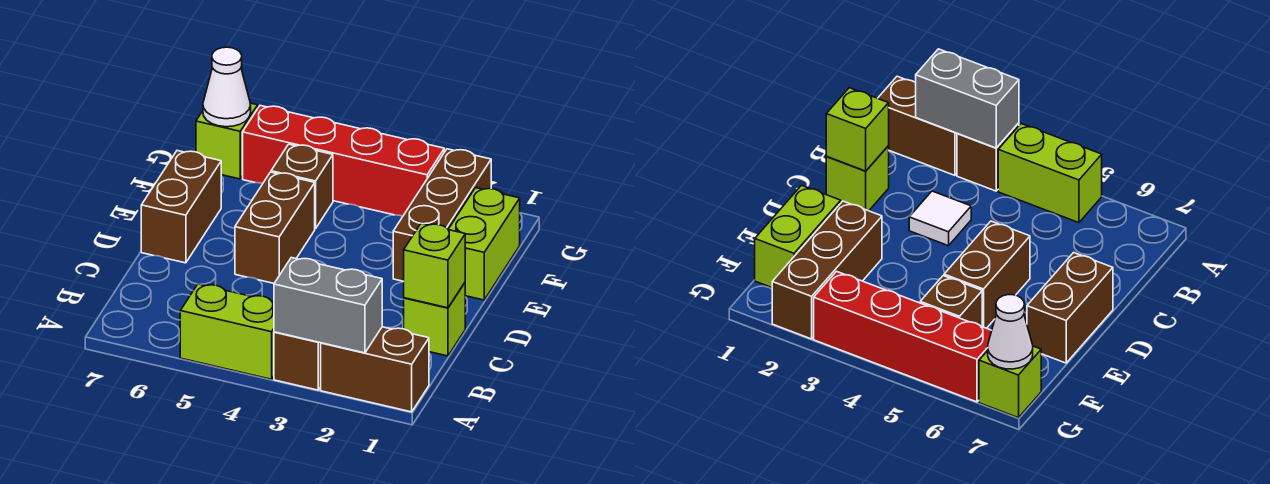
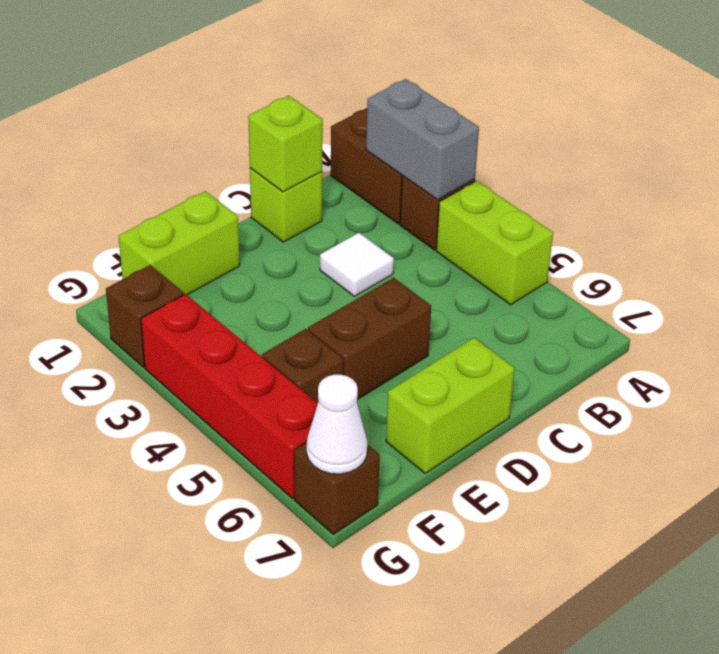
brown 1x2 brick [141,151,221,263] -> lime 1x2 brick [386,338,515,473]
brown 1x3 brick [393,149,491,281] -> brown 1x1 brick [106,265,184,367]
lime 1x1 brick [196,103,258,179] -> brown 1x1 brick [294,442,380,534]

